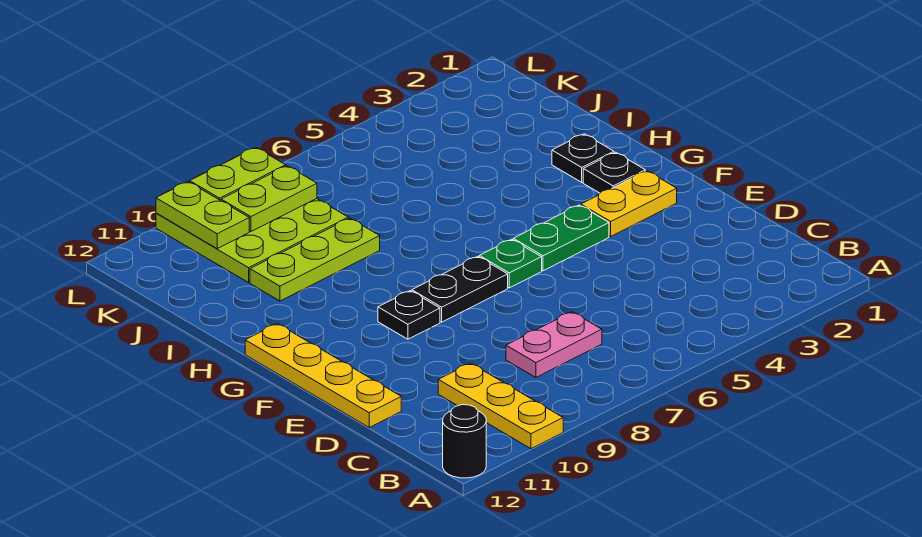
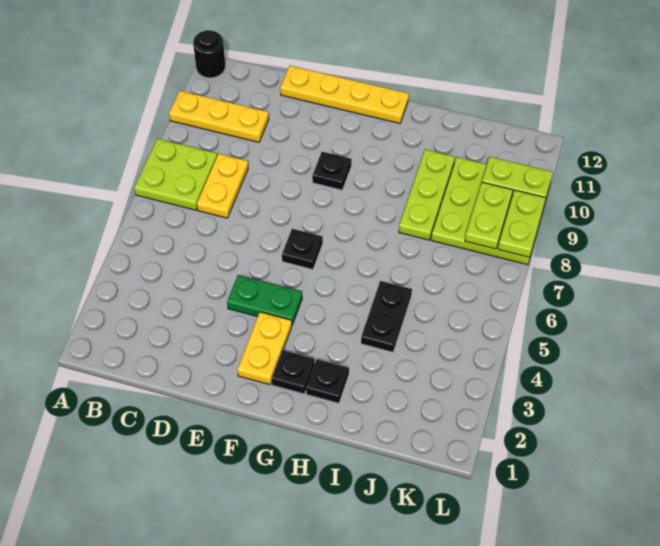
none -> lime 2x2 plate [134,139,217,210]
pink 1x2 plate [506,312,602,378] -> yellow 1x2 plate [197,154,248,218]
green 1x2 plate [513,205,609,271] -> green 1x2 plate turned to [227,275,302,325]
green 1x1 plate [479,239,542,288] -> black 1x1 plate [282,229,323,269]
black 1x2 plate [412,256,508,322] -> black 1x2 plate moved to [361,281,412,352]

